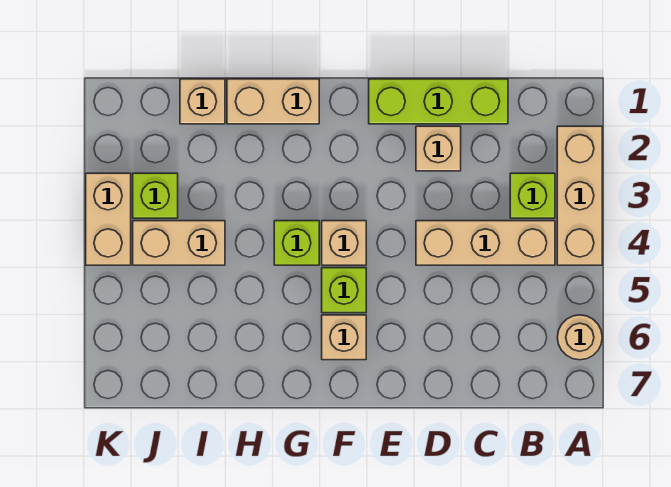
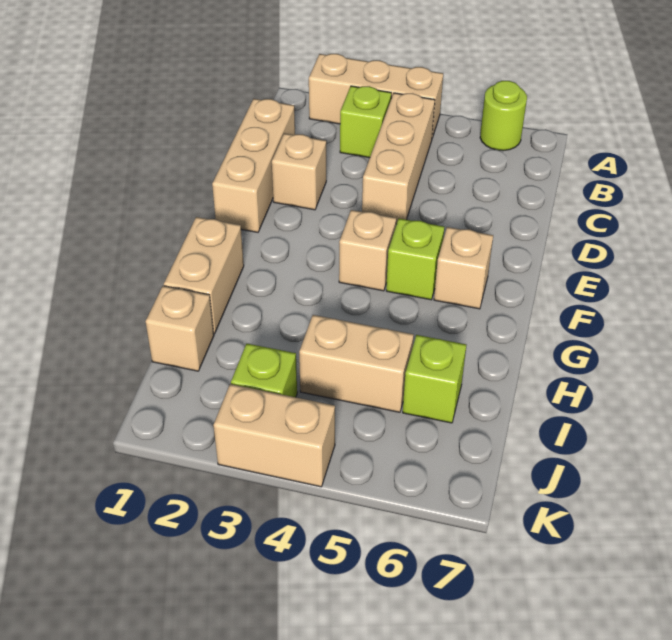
tan 1x1 round brick [557,315,602,360] -> lime 1x1 round brick [480,81,527,151]
lime 1x3 brick [369,79,508,124] -> tan 1x3 brick [212,99,295,232]
lime 1x1 brick [274,221,319,265] -> lime 1x1 brick moved to [403,335,466,423]
tan 1x2 brick [133,221,225,265] -> tan 1x2 brick turned to [299,315,414,412]

